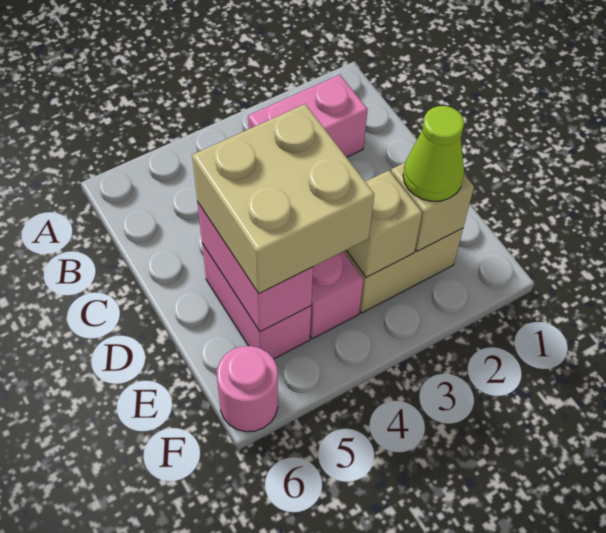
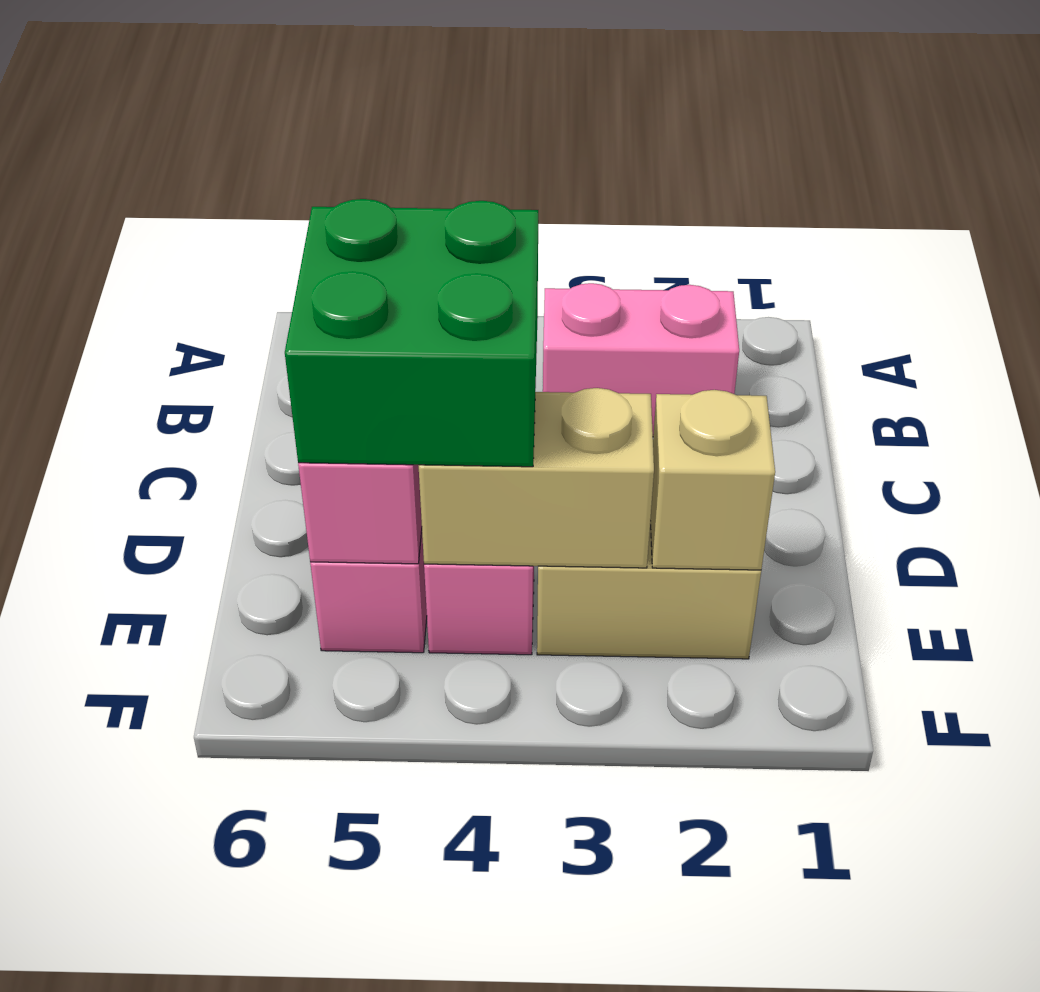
tan 2x2 brick [192,104,374,294] -> green 2x2 brick [285,199,538,467]
lime 1x1 cone [403,106,464,201] -> none
tan 1x1 brick [346,170,422,278] -> tan 1x2 brick [419,388,654,568]
pink 1x1 round brick [217,346,278,432] -> none

